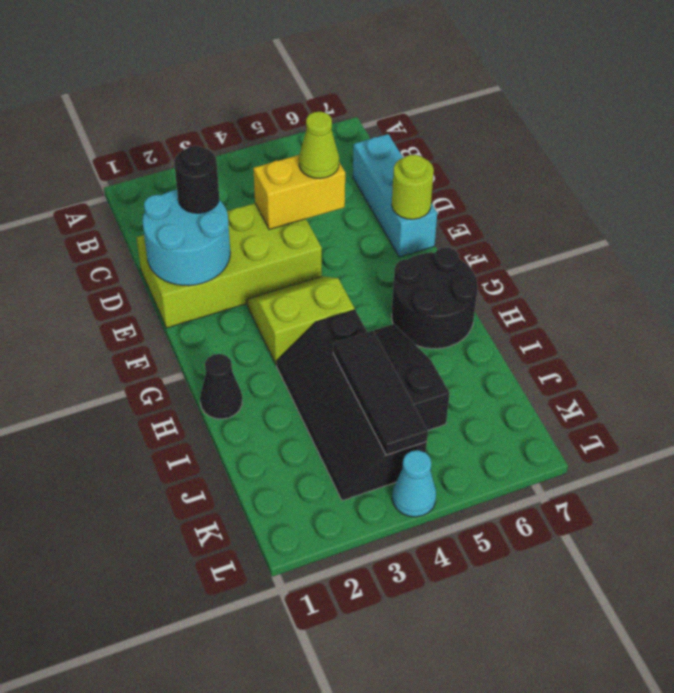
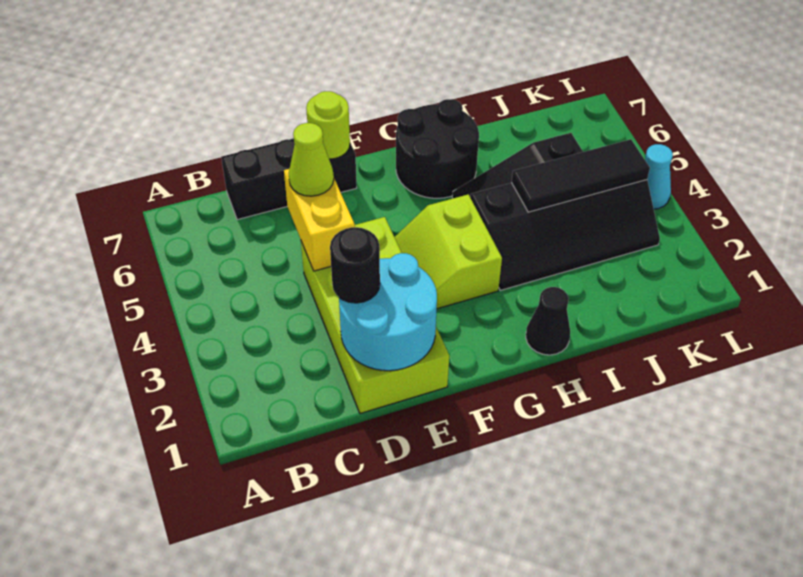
cyan 1x3 brick [353,134,437,257] -> black 1x3 brick [221,138,357,220]

